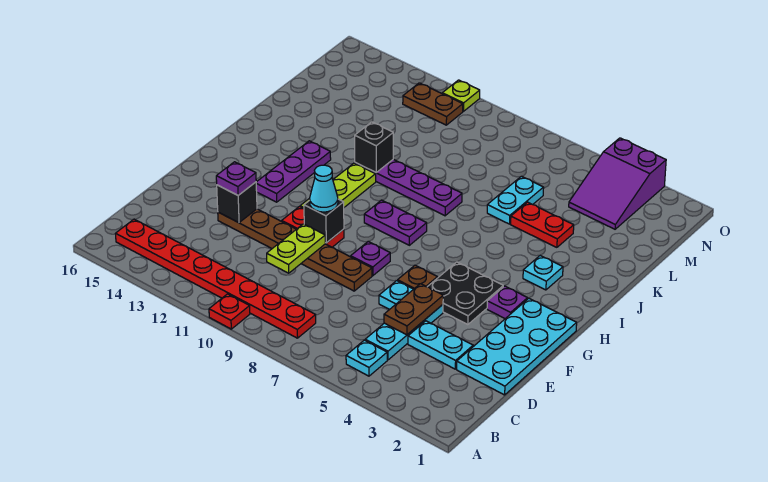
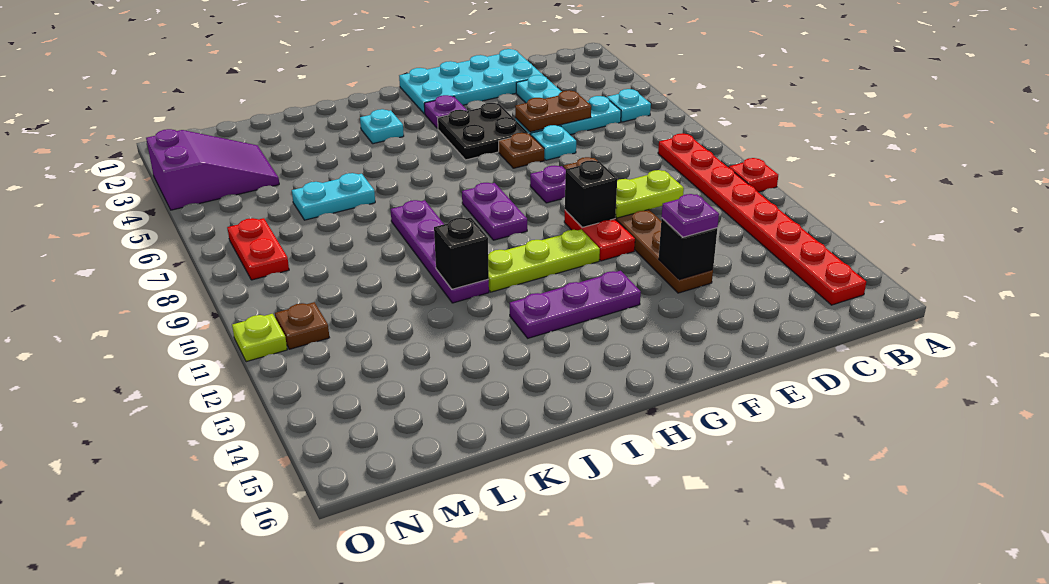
cyan 1x1 cone [310,165,338,212] -> none
red 1x2 plate [511,202,574,247] -> red 1x2 plate moved to [227,218,289,280]
brown 1x2 plate [403,83,463,125] -> brown 1x1 plate [275,302,329,349]

